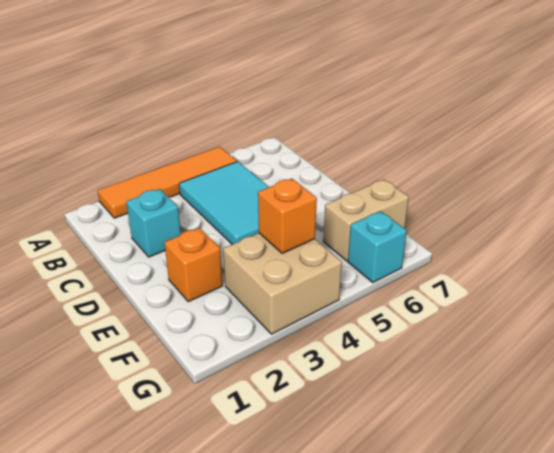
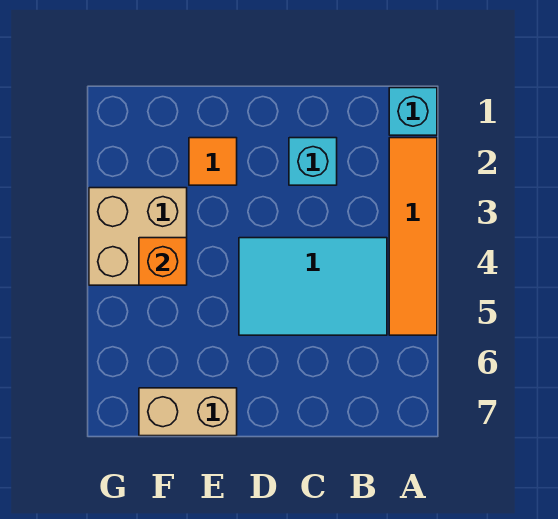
orange 1x1 brick [164,228,223,302] -> orange 1x1 tile [189,138,237,185]
tan 1x2 brick [323,180,409,261] -> tan 1x2 brick turned to [139,388,237,436]
cyan 1x1 brick [348,211,407,283] -> cyan 1x1 brick moved to [389,88,437,135]

